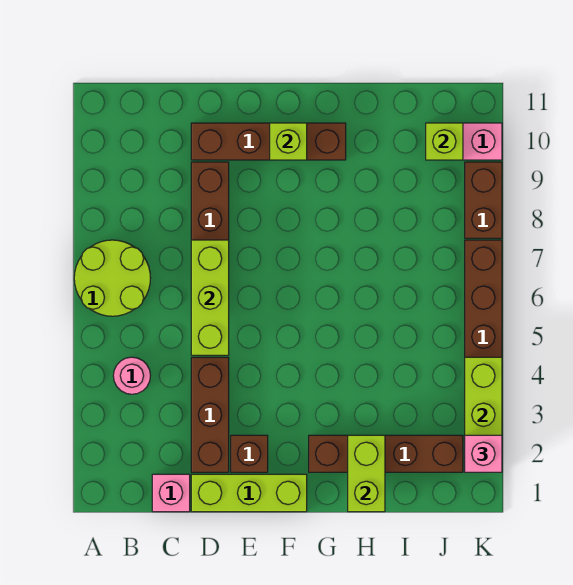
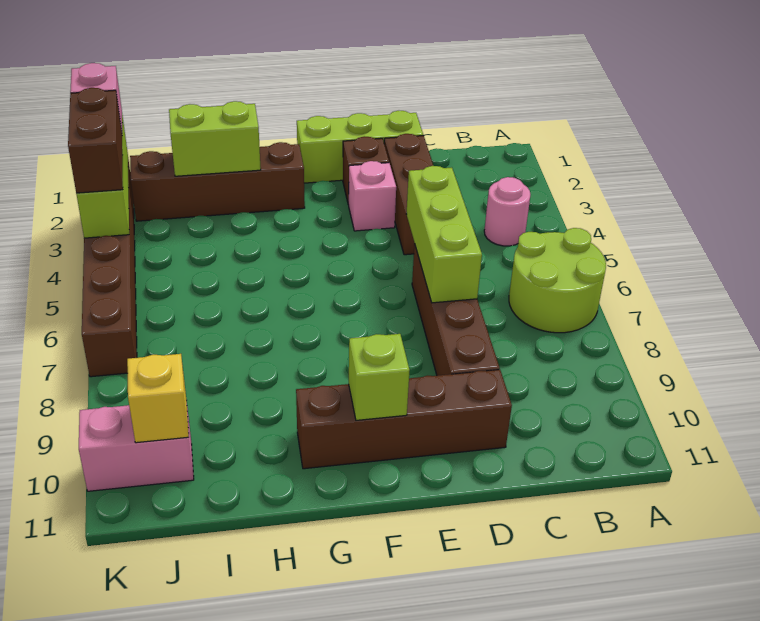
pink 1x1 brick [152,474,190,512] -> pink 1x1 brick moved to [349,161,396,231]
lime 1x2 brick [348,435,385,512] -> lime 1x2 brick turned to [169,101,261,176]
lime 1x1 brick [426,123,463,160] -> yellow 1x1 brick [127,354,189,443]
brown 1x2 brick [465,162,502,238] -> brown 1x2 brick moved to [68,88,123,193]

